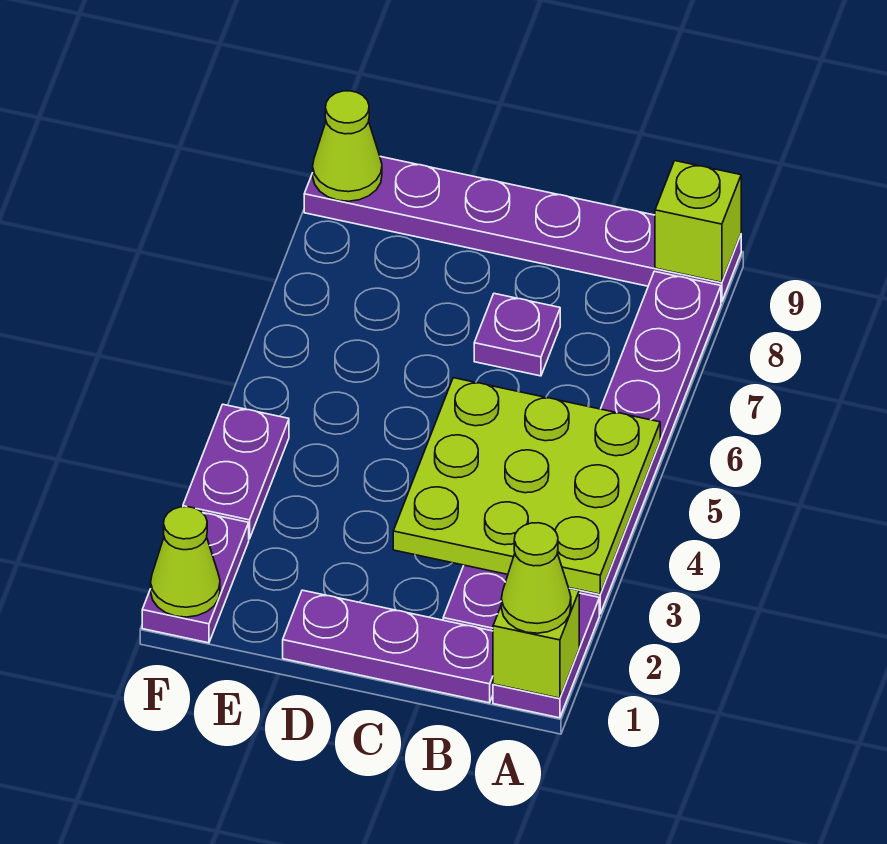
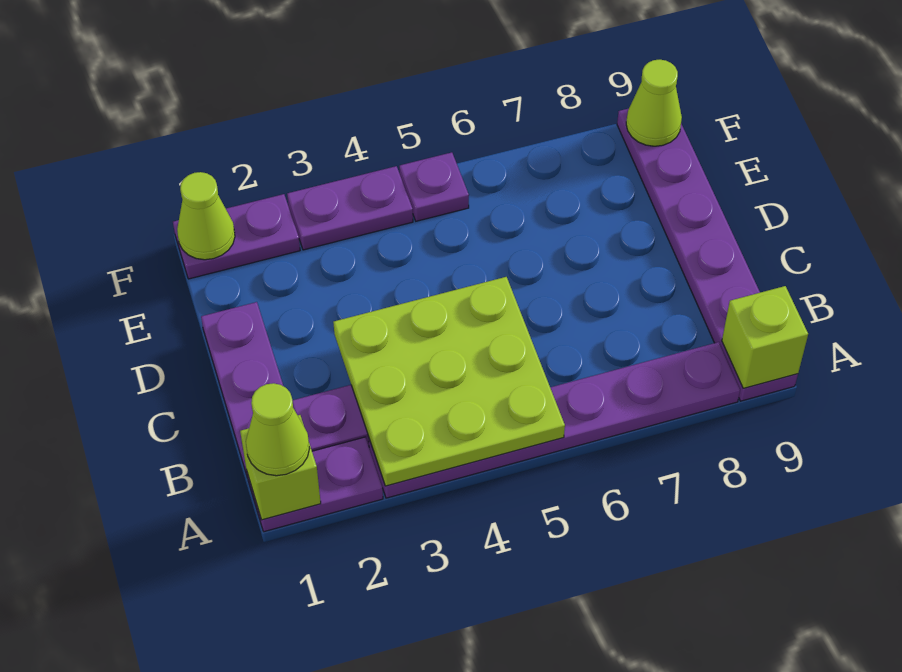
purple 1x1 plate [474,293,560,376] -> purple 1x1 plate moved to [399,152,469,221]

